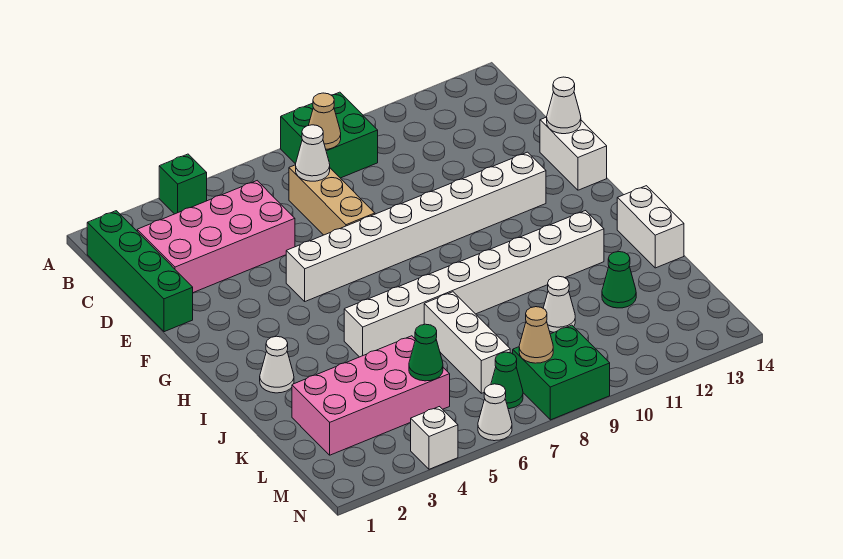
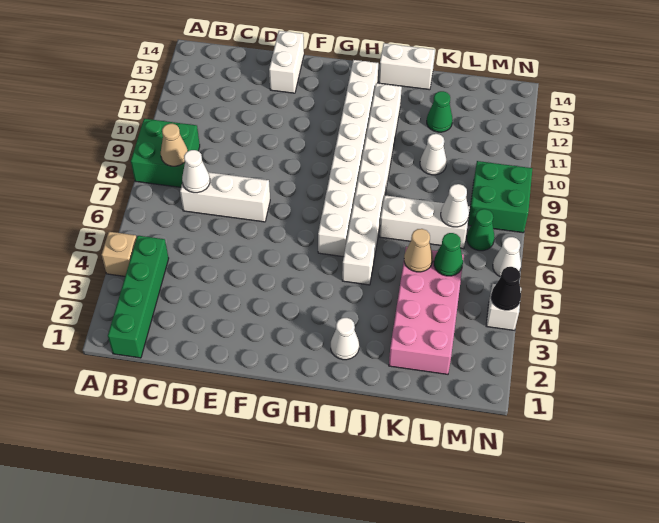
green 1x1 brick [159,154,207,214] -> tan 1x1 brick [102,232,137,276]
green 1x4 brick [87,211,193,332] -> green 1x4 brick turned to [108,236,169,358]
pink 2x4 brick [137,181,295,293] -> none
tan 1x3 brick [289,165,375,235] -> white 1x3 brick [180,172,270,222]
white 1x2 brick [540,117,607,190] -> white 1x2 brick turned to [269,31,304,93]
white 1x1 cone [547,77,581,134] -> white 1x1 cone moved to [441,184,469,227]
white 1x8 brick [286,152,546,301] -> white 1x8 brick moved to [318,60,378,257]
tan 1x1 cone [519,307,553,363] -> tan 1x1 cone moved to [404,229,433,272]
none -> black 1x1 cone [491,267,521,310]

